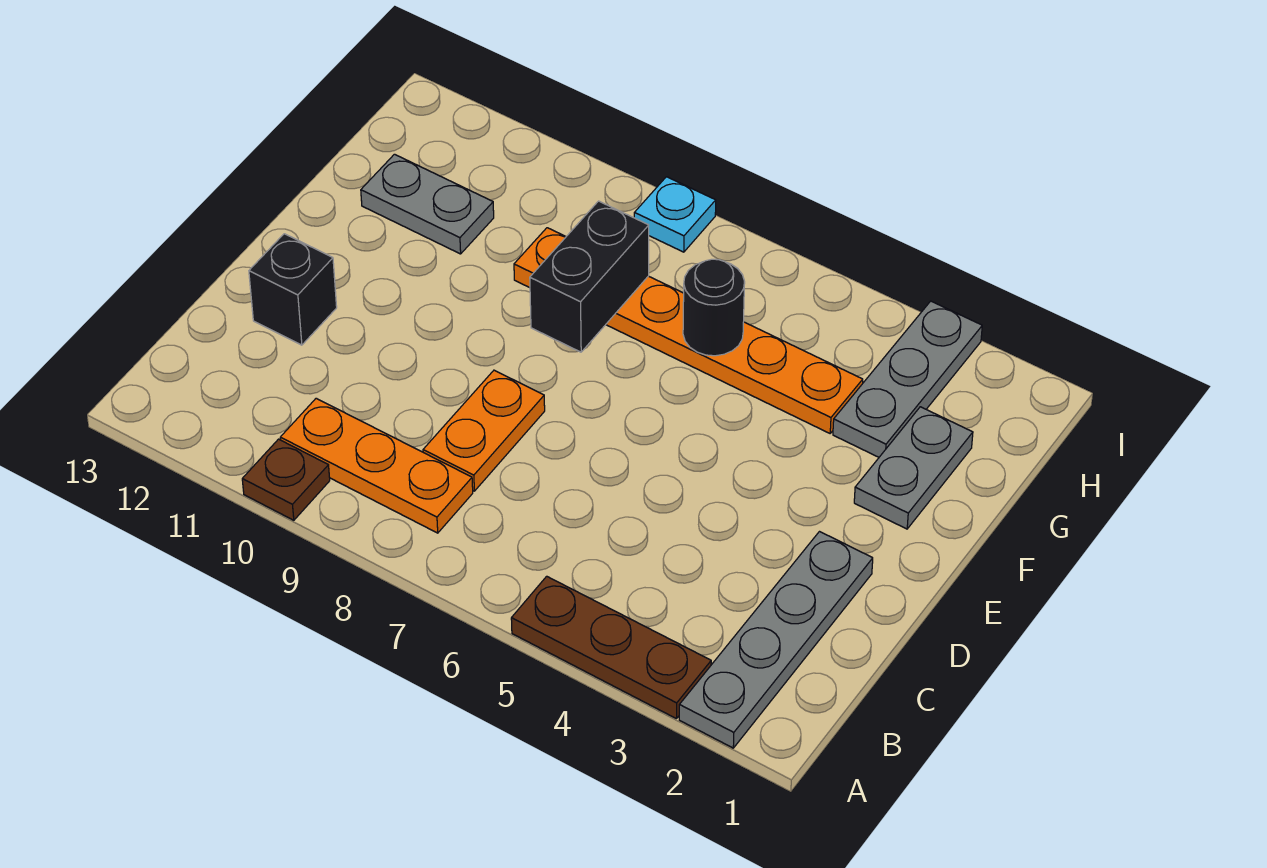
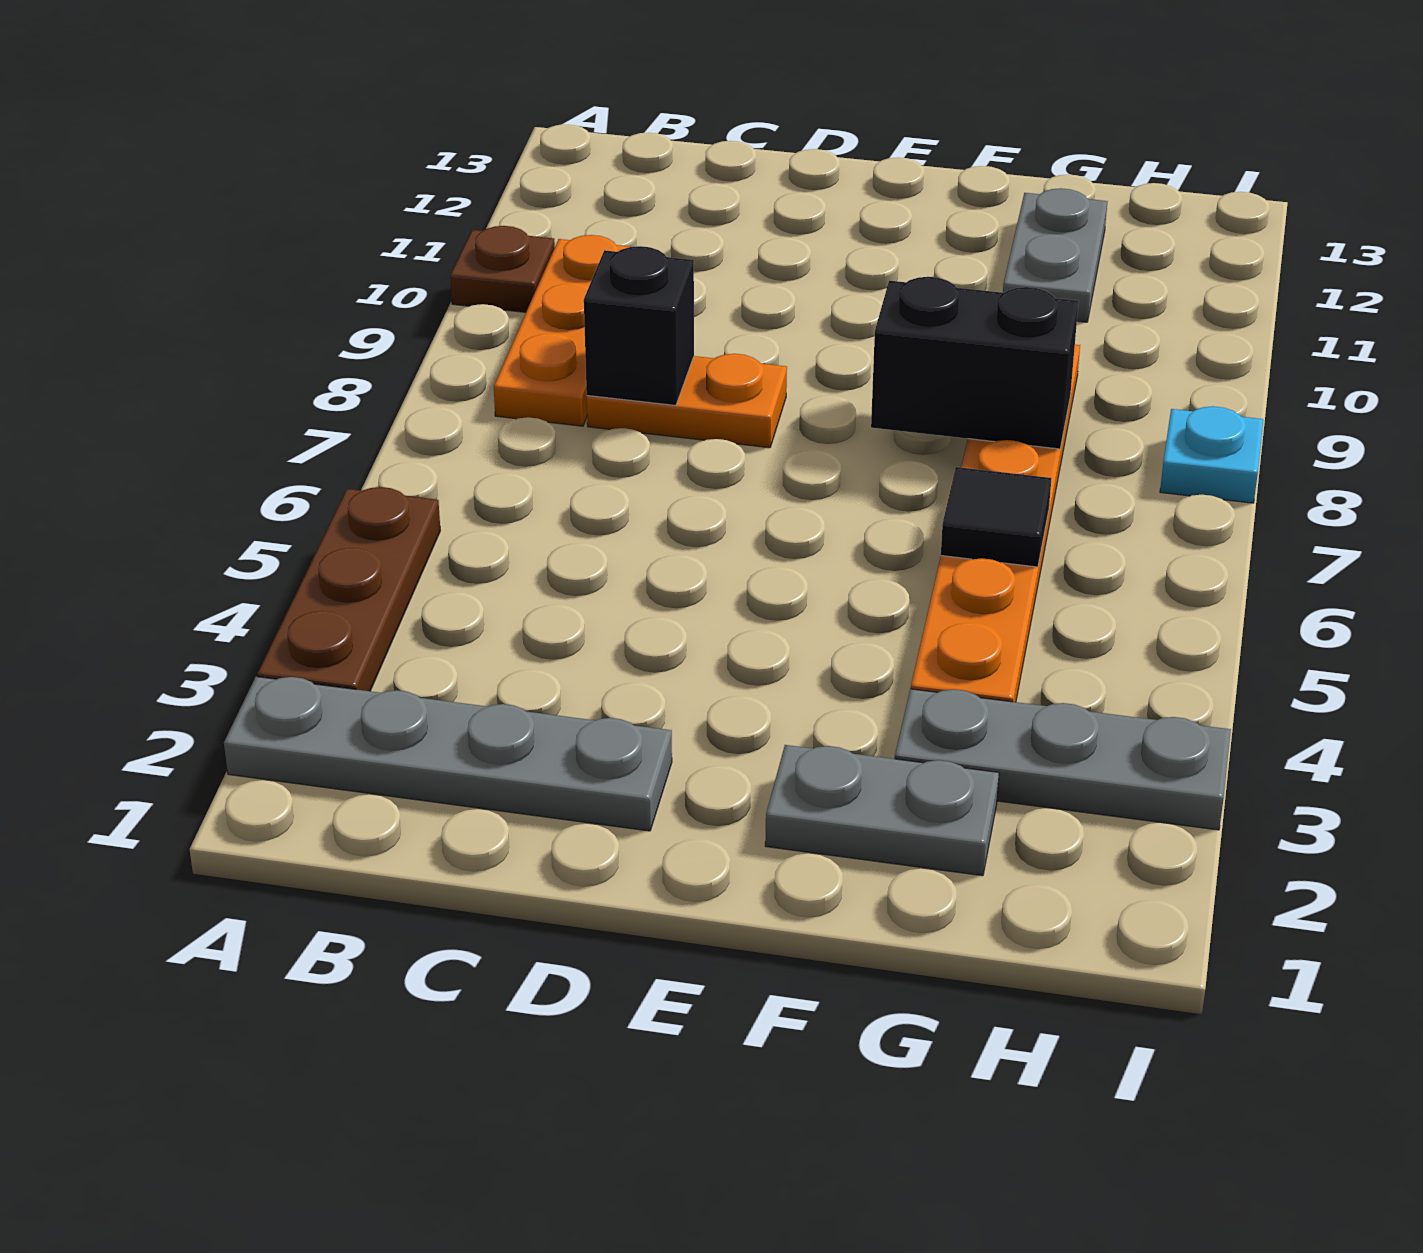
black 1x1 brick [249,234,337,345] -> black 1x1 brick moved to [584,246,694,406]
black 1x1 round brick [683,259,745,356] -> black 1x1 tile [941,467,1051,567]

